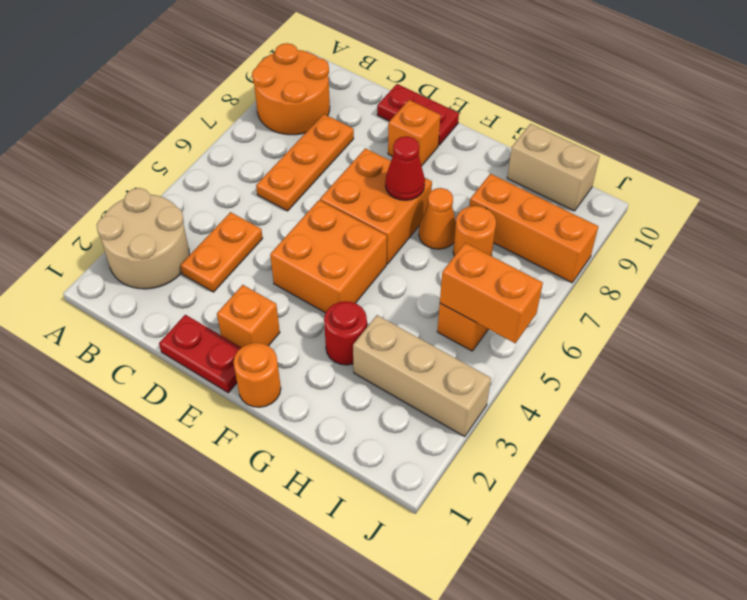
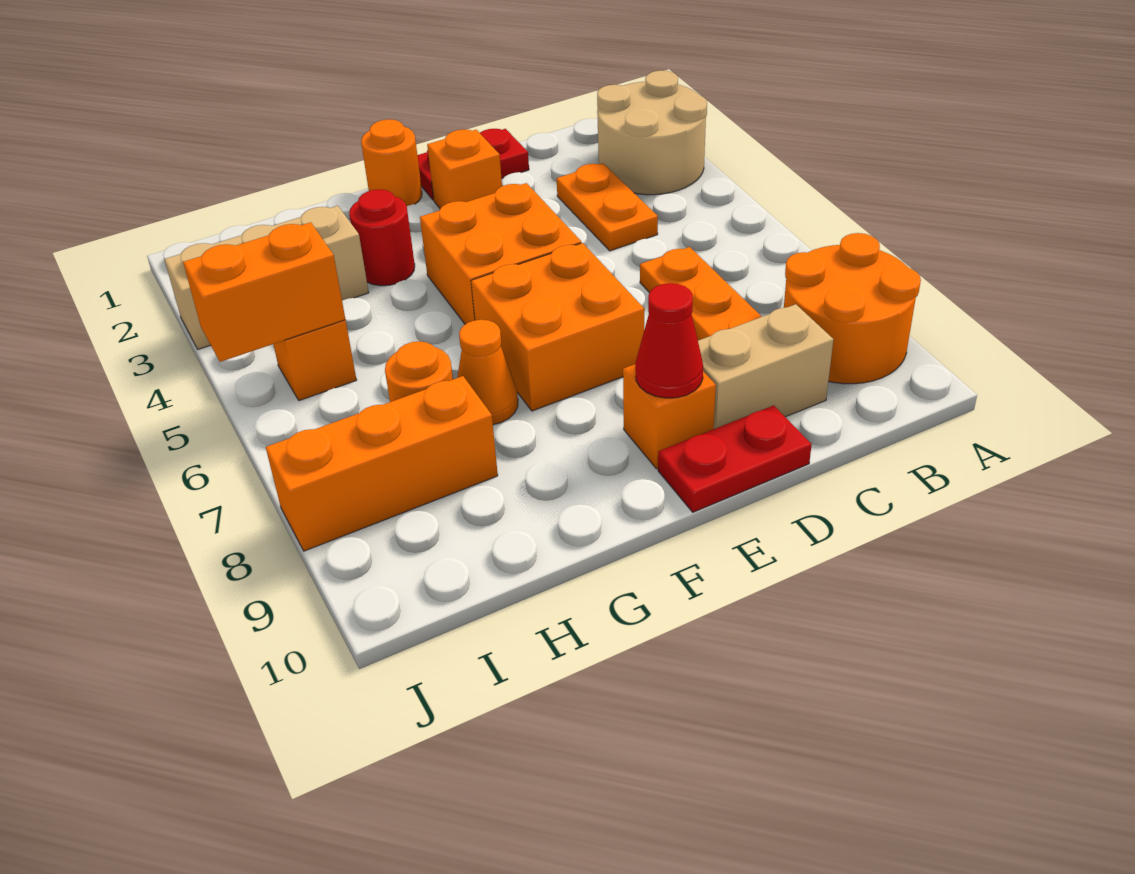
red 1x1 cone [385,136,425,200] -> red 1x1 cone moved to [635,283,703,398]
tan 1x2 brick [507,124,600,211] -> tan 1x2 brick moved to [698,304,834,429]

